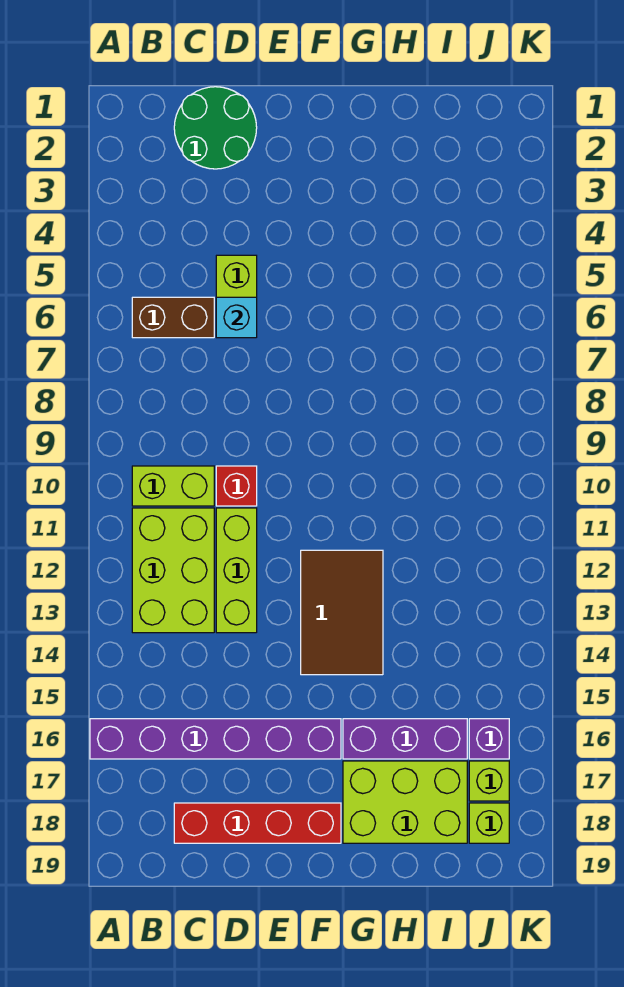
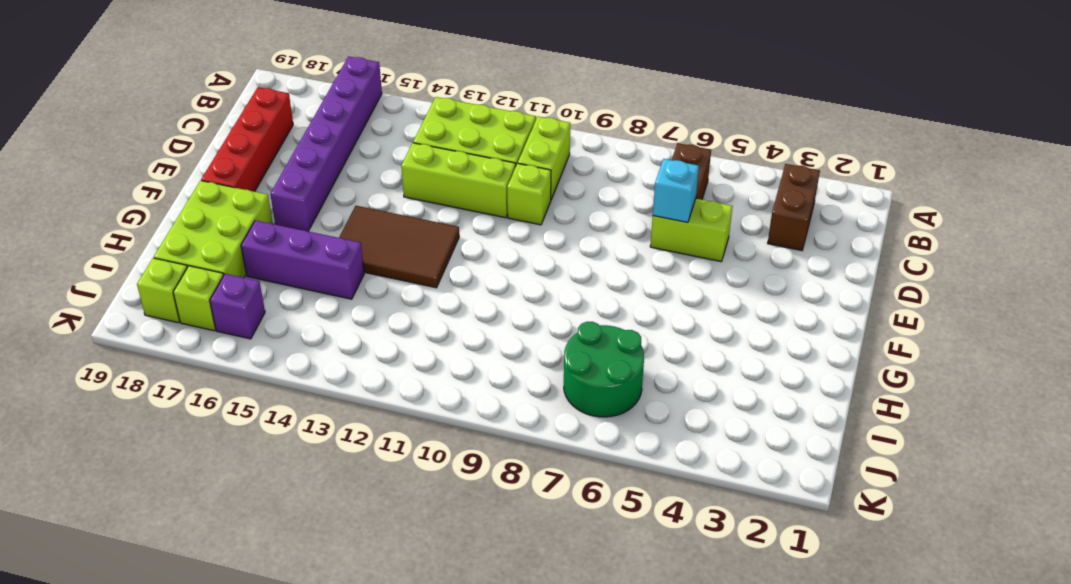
none -> brown 1x2 brick [768,164,820,251]
green 2x2 round brick [174,87,257,169] -> green 2x2 round brick moved to [564,322,644,417]
red 1x1 brick [216,466,257,506] -> lime 1x1 brick [507,163,551,225]
purple 1x3 brick [343,719,467,759] -> purple 1x3 brick turned to [241,220,364,299]

